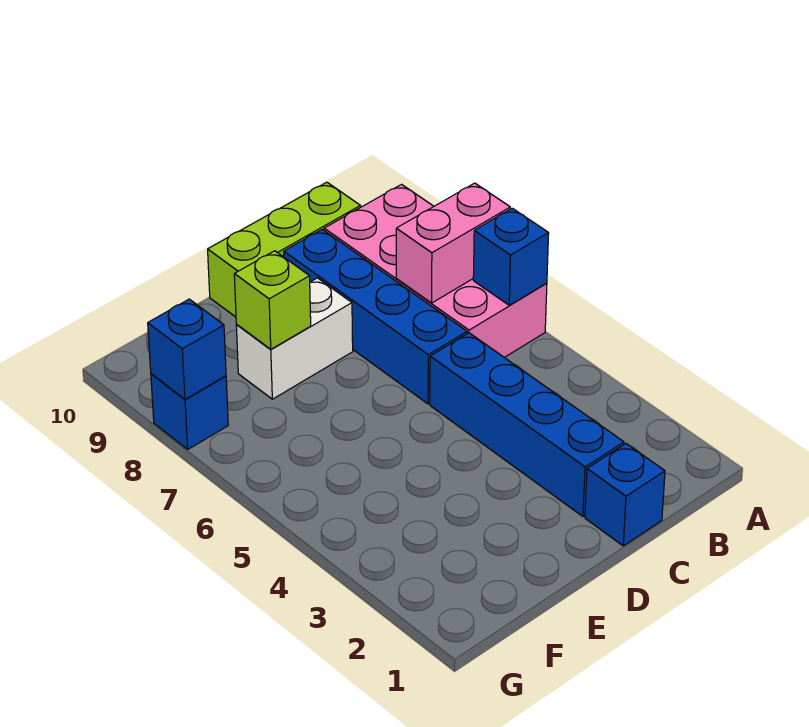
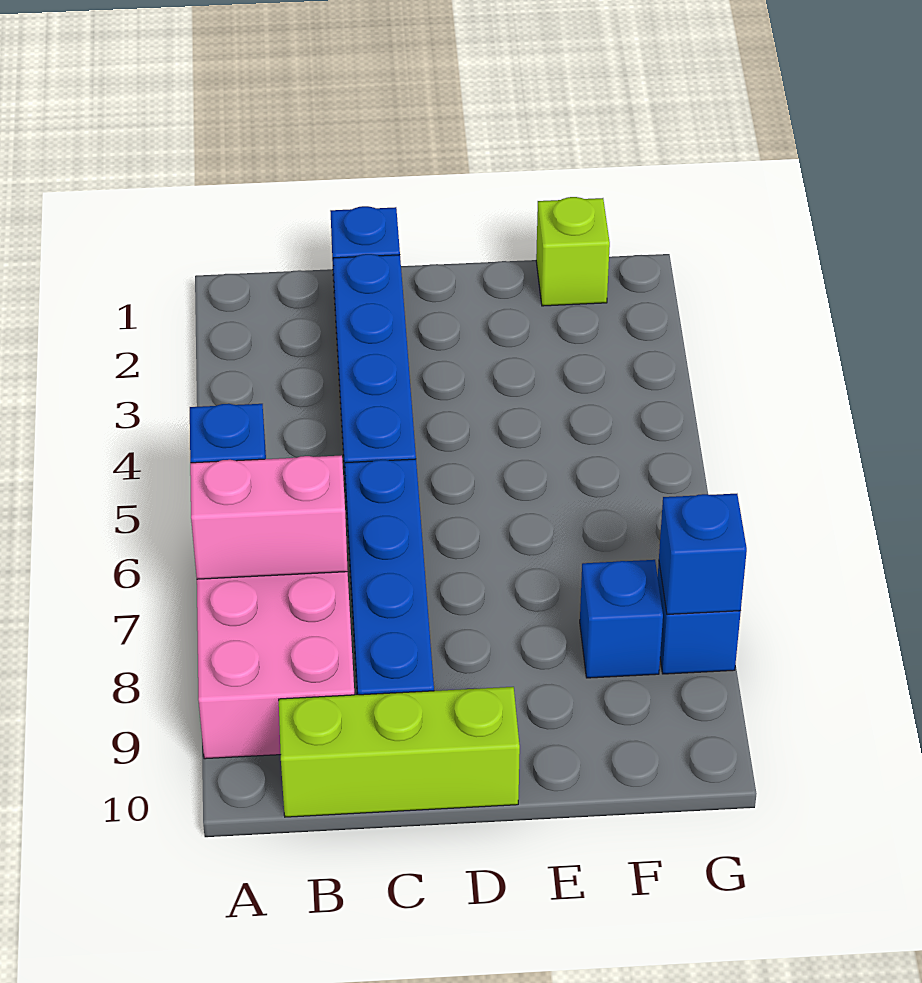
white 1x2 brick [236,278,353,399] -> none
lime 1x1 brick [234,251,311,349] -> lime 1x1 brick moved to [536,197,610,306]
none -> blue 1x1 brick [580,560,663,678]

